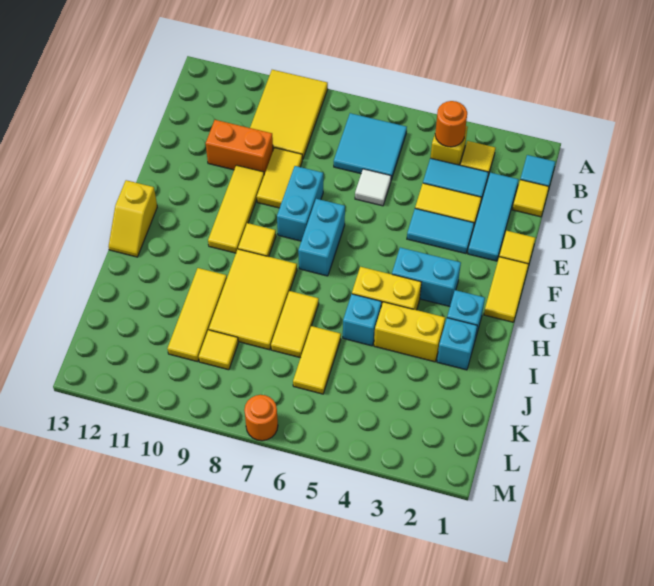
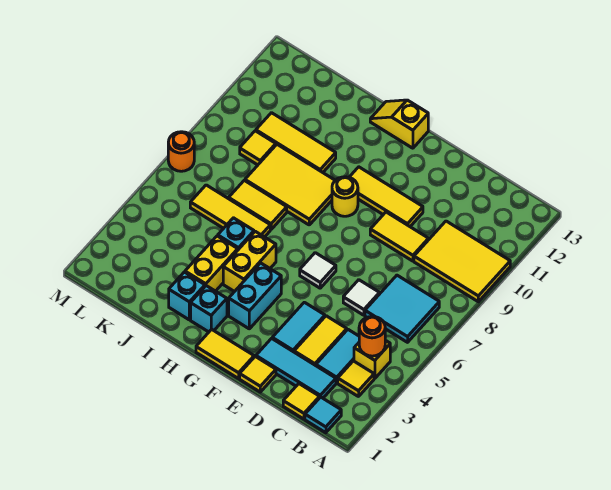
orange 1x2 brick [206,120,273,175] -> none
cyan 1x2 brick [277,166,323,241] -> none
none -> white 1x1 tile [300,253,336,288]
cyan 1x2 brick [298,199,345,276] -> none
yellow 1x1 tile [238,223,276,257] -> yellow 1x1 round brick [332,177,358,216]
yellow 1x2 tile [293,326,341,394] -> yellow 1x3 tile [190,185,270,237]

